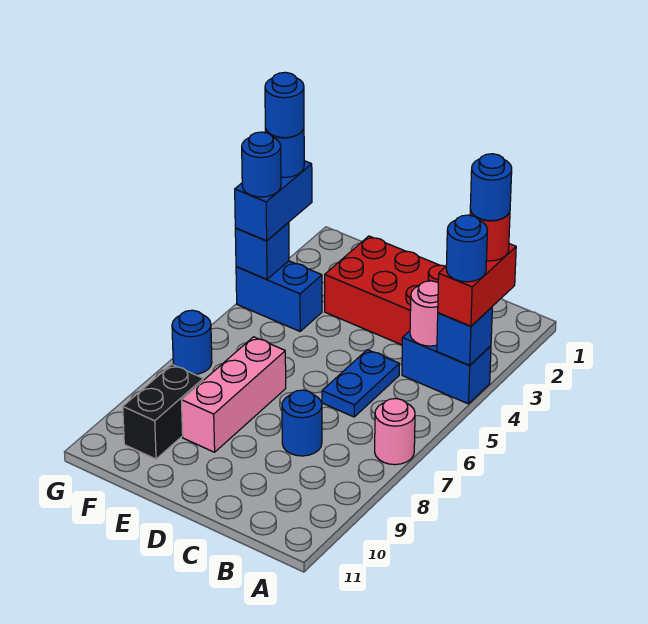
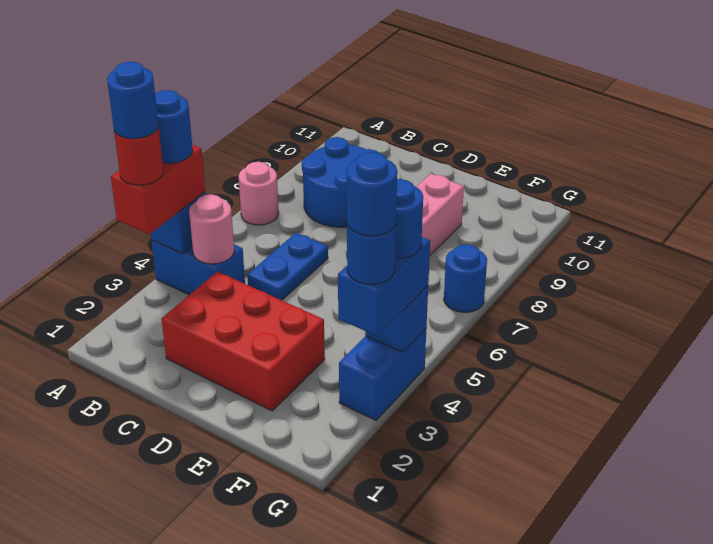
blue 1x1 round brick [282,390,322,456] -> blue 2x2 round brick [302,137,380,227]
blue 1x2 brick [236,261,322,331] -> blue 1x2 brick turned to [339,329,426,420]
black 1x2 brick [123,364,203,459] -> none

